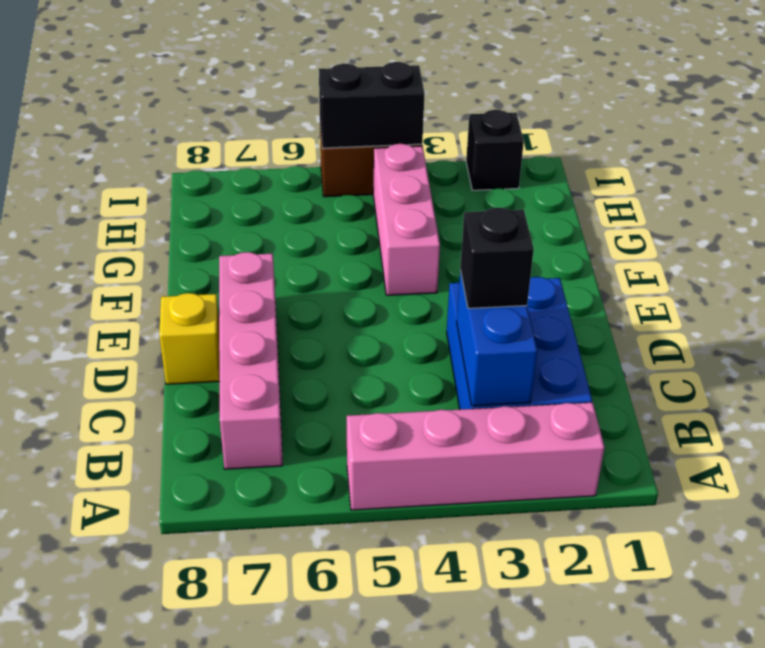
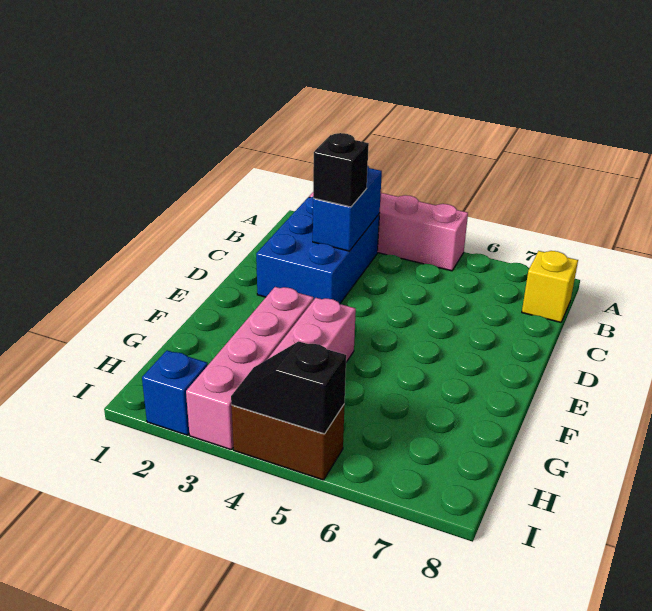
pink 1x4 brick [219,252,283,469] -> pink 1x4 brick moved to [186,287,314,450]
yellow 1x1 brick [159,293,220,384] -> yellow 1x1 brick moved to [522,251,578,322]
black 1x1 brick [466,110,524,190] -> blue 1x1 brick [142,350,208,435]
black 1x2 brick [319,62,425,148] -> black 1x2 slope [231,341,346,434]

